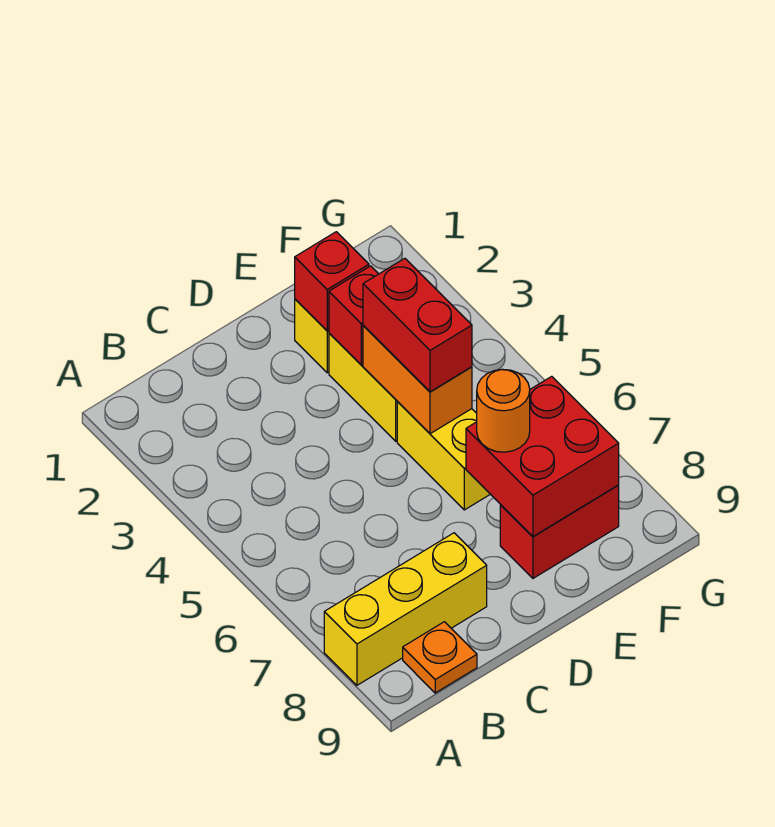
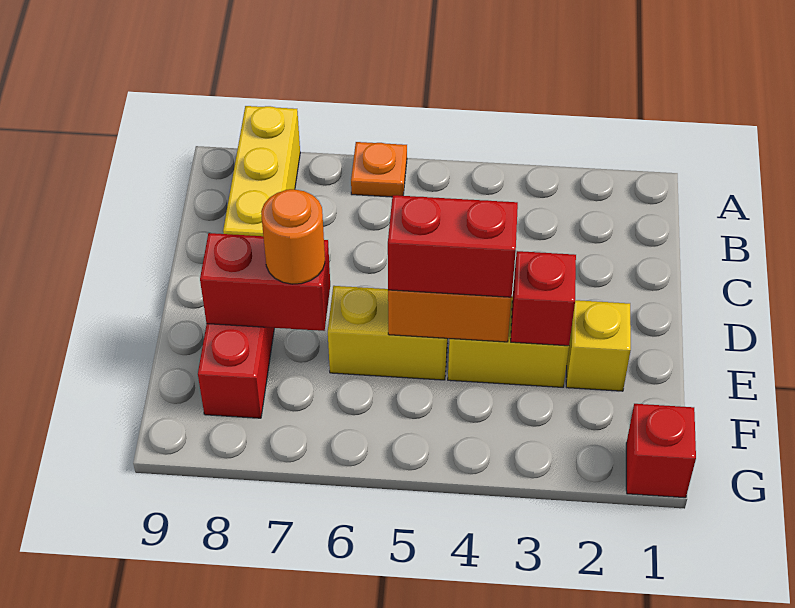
orange 1x1 plate [403,622,477,693] -> orange 1x1 plate moved to [351,142,407,197]
red 1x1 brick [295,232,369,331] -> red 1x1 brick moved to [626,404,696,498]
red 2x2 brick [466,376,619,536] -> red 1x2 brick [200,233,330,331]

